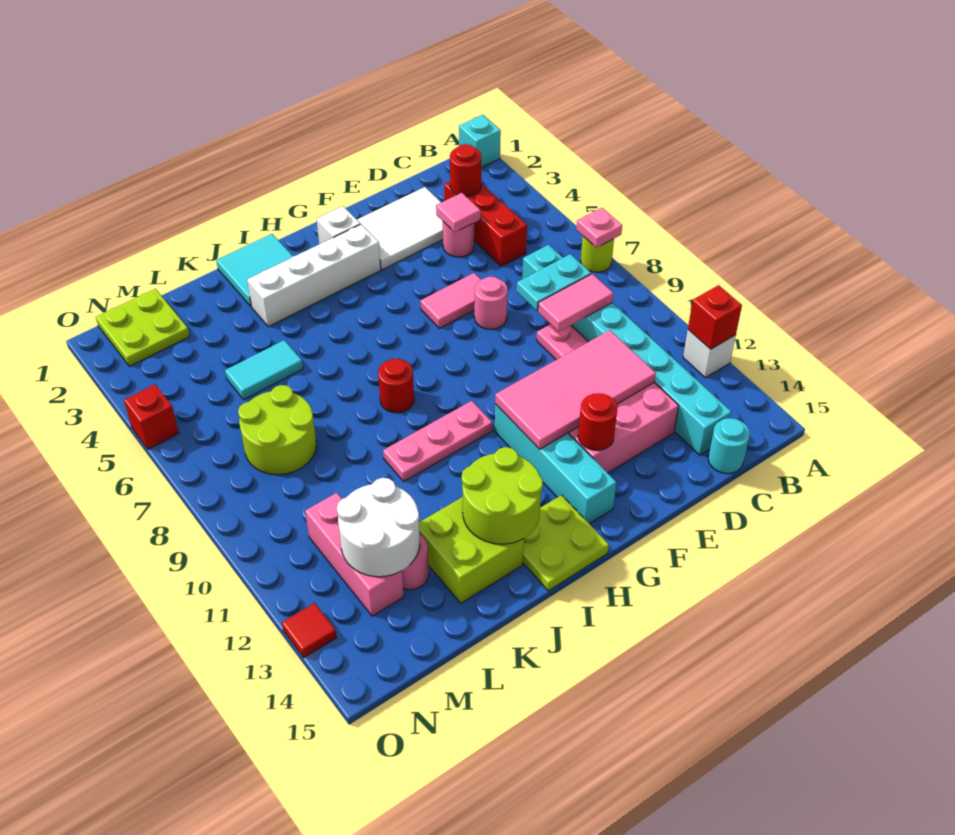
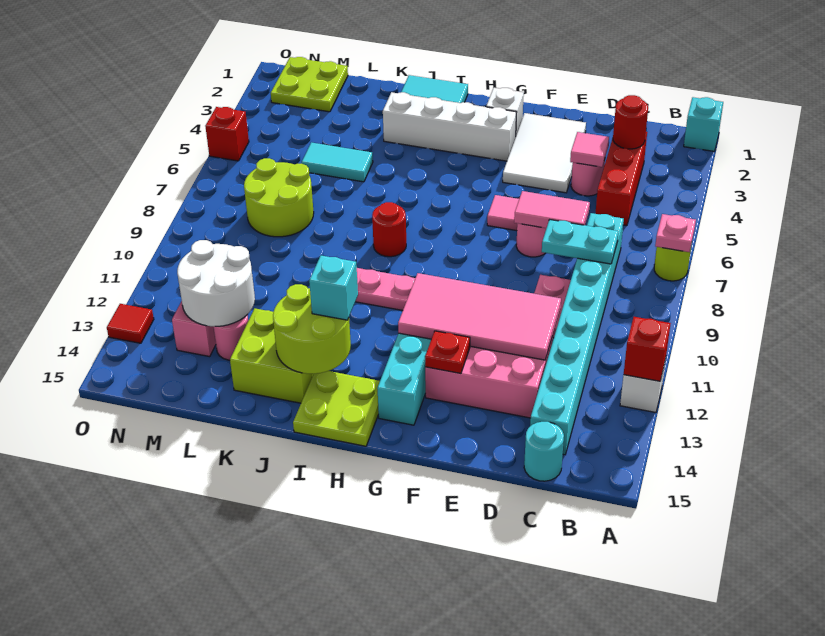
pink 1x2 tile [538,274,613,332] -> pink 1x2 tile moved to [514,191,590,228]
white 2x3 tile [357,187,443,270] -> white 2x3 tile turned to [503,113,586,193]
red 1x1 round brick [578,393,618,450] -> red 1x1 plate [425,331,470,374]
none -> cyan 1x1 brick [309,255,358,320]

